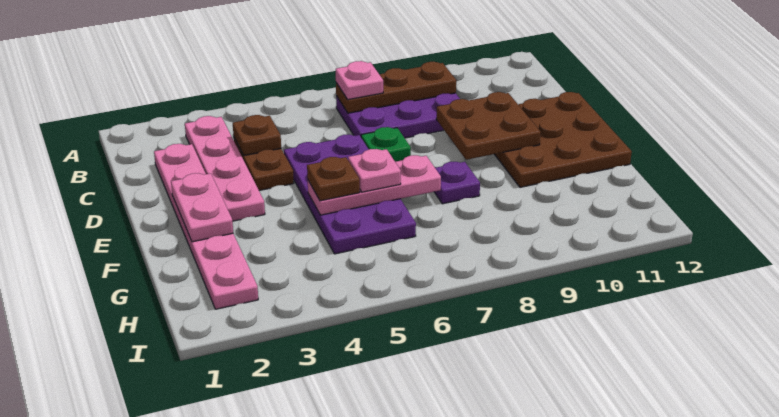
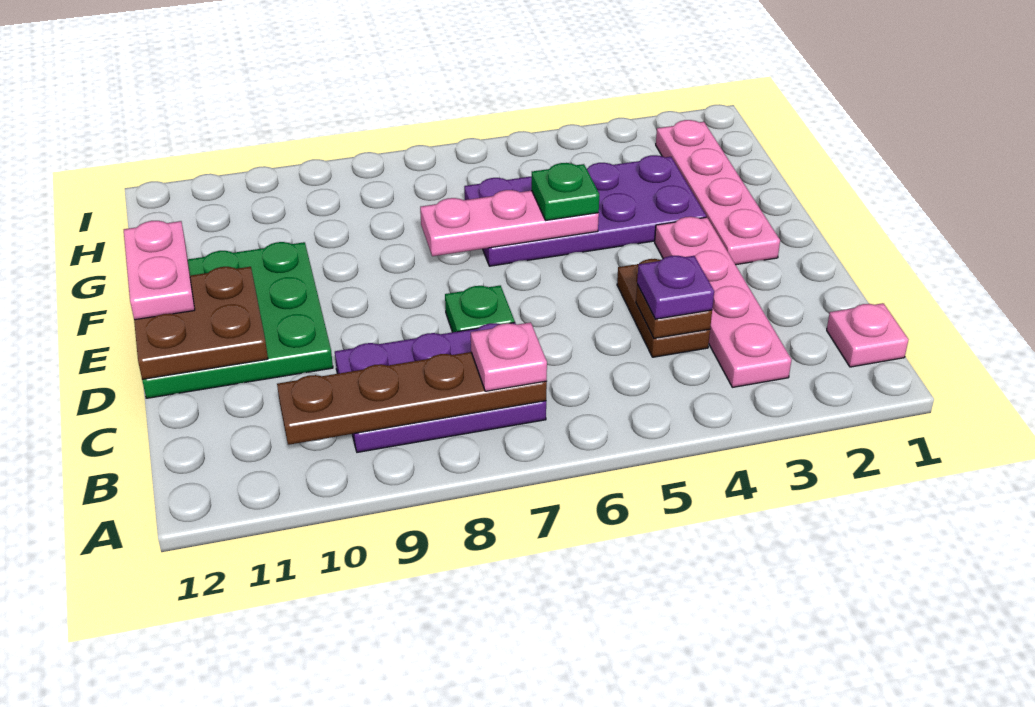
brown 1x3 plate [336,62,456,113] -> brown 1x4 plate [277,352,547,445]
pink 1x6 plate [154,144,258,309] -> pink 1x4 plate [656,120,780,265]
purple 2x4 plate [284,134,416,254] -> purple 2x4 plate turned to [464,155,706,266]
brown 2x2 plate [436,92,541,160] -> brown 2x2 plate moved to [134,267,268,379]
brown 3x3 plate [495,92,632,187] -> green 3x3 plate [142,242,333,398]
pink 1x2 plate [171,173,233,242] -> pink 1x2 plate moved to [124,221,195,320]
brown 1x1 plate [307,157,360,201] -> green 1x1 plate [532,163,599,220]
pink 1x1 plate [348,149,401,192] -> pink 1x1 plate moved to [827,303,909,367]
purple 1x1 plate [435,162,480,204] -> purple 1x1 plate moved to [637,256,714,319]

